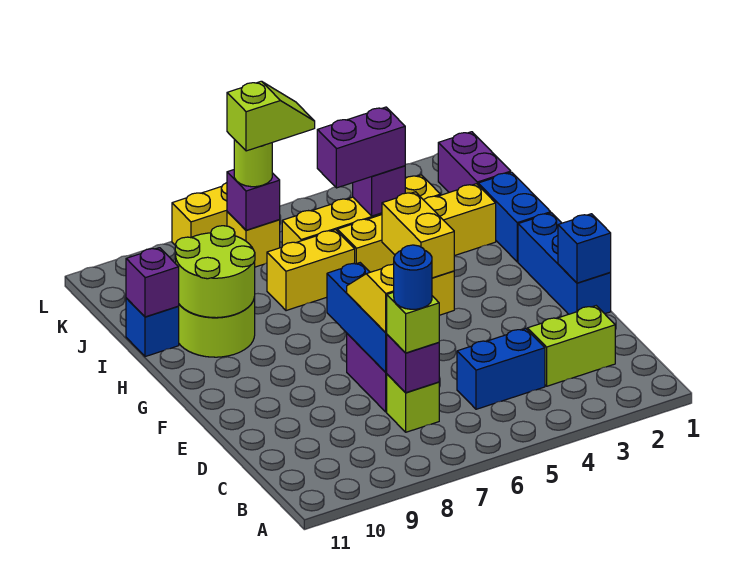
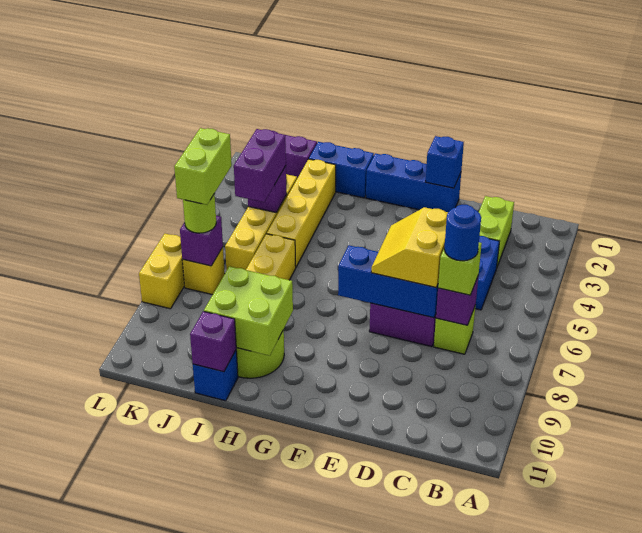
yellow 1x2 brick [382,192,454,278] -> none
lime 2x2 round brick [175,226,255,318] -> lime 2x2 brick [204,266,293,356]
lime 1x2 slope [227,81,315,151] -> lime 1x2 brick [174,128,232,205]

